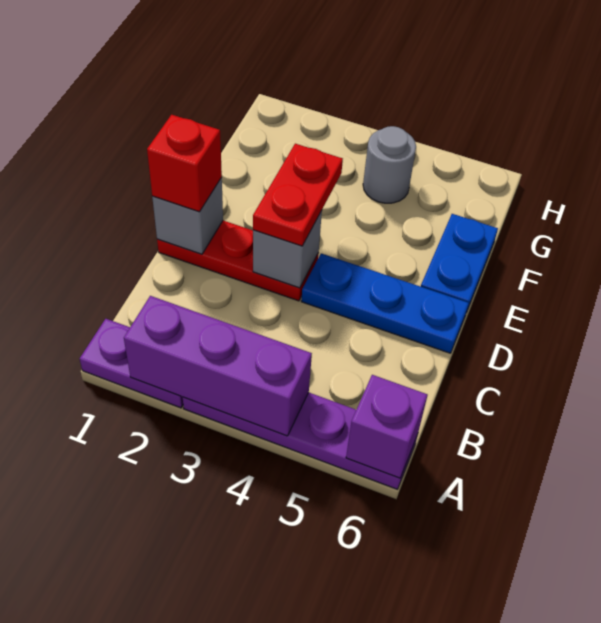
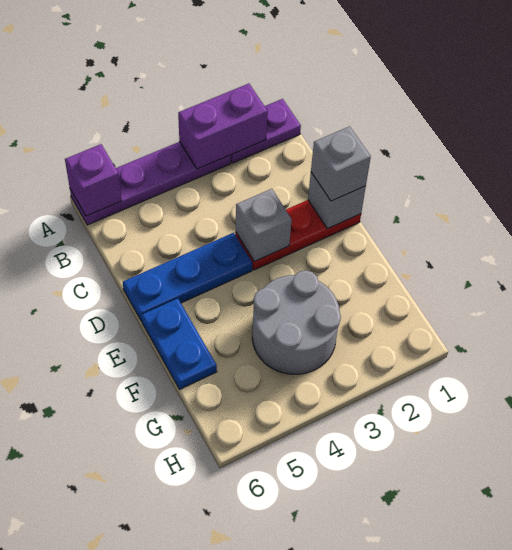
purple 1x3 brick [124,296,312,436] -> purple 1x2 brick [178,84,268,169]
red 1x1 brick [147,115,222,212] -> grey 1x1 brick [311,126,371,201]
red 1x2 plate [253,144,343,246] -> none
grey 1x1 round brick [363,126,416,203] -> grey 2x2 round brick [252,270,341,374]

